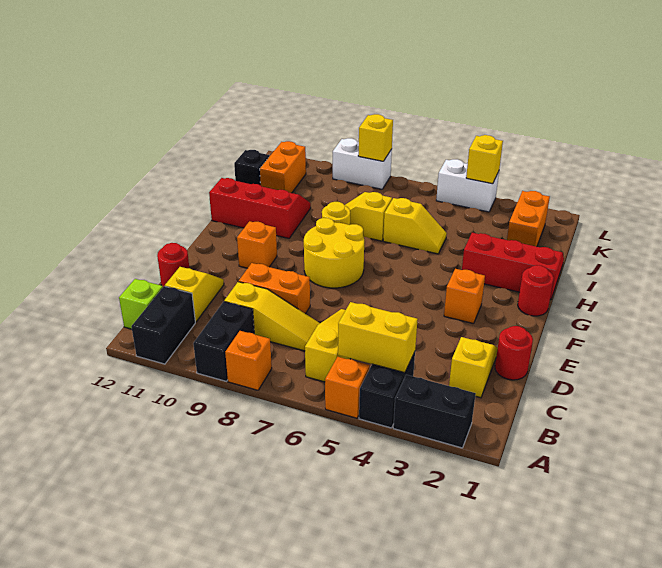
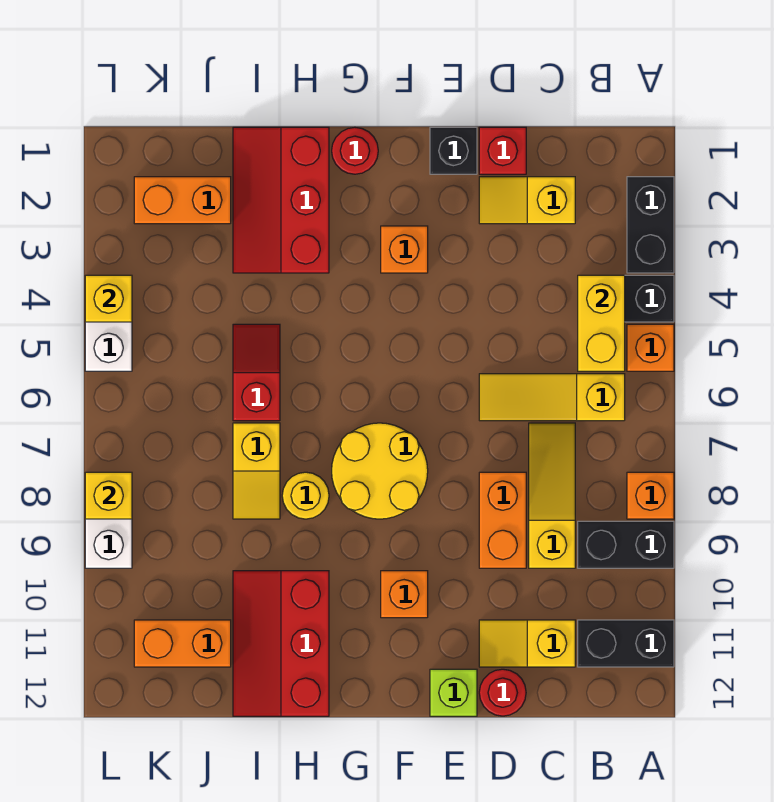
lime 1x1 brick [119,279,163,329] -> lime 1x1 brick moved to [430,669,477,716]
red 1x1 round brick [495,326,533,380] -> red 1x1 brick [479,127,526,174]
yellow 1x2 slope [383,198,447,254] -> red 1x2 slope [233,324,280,421]
black 1x1 brick [234,150,269,185] -> black 1x1 brick moved to [430,127,477,174]

